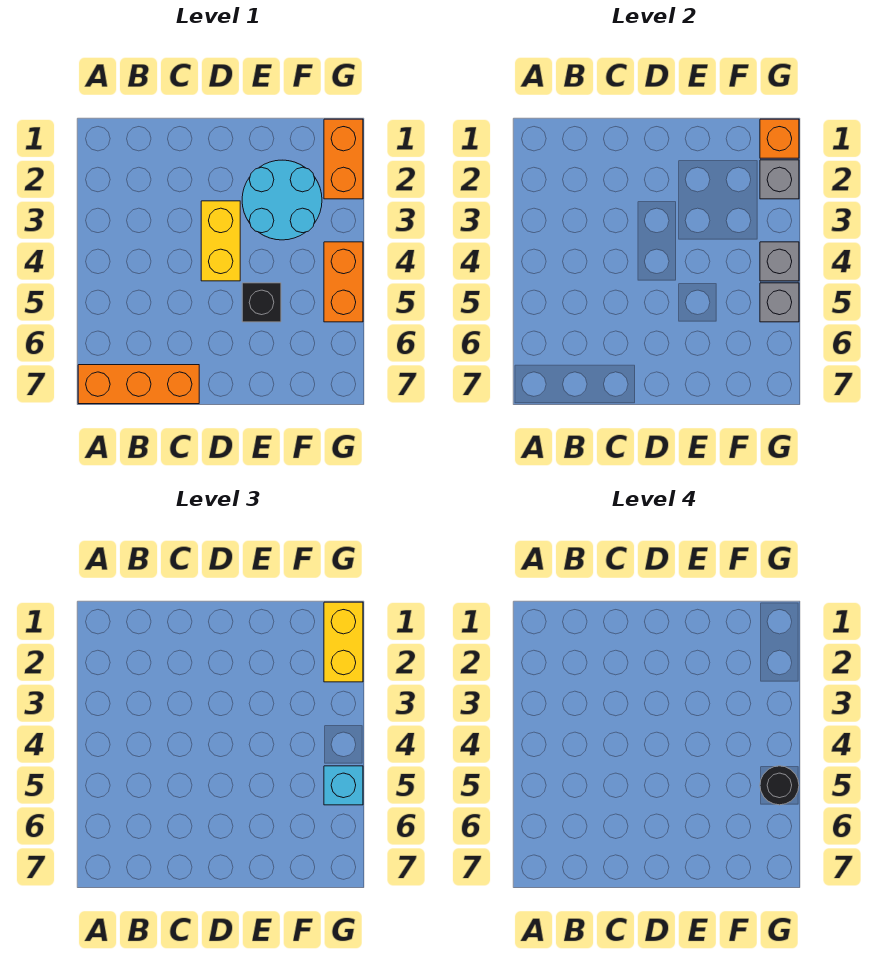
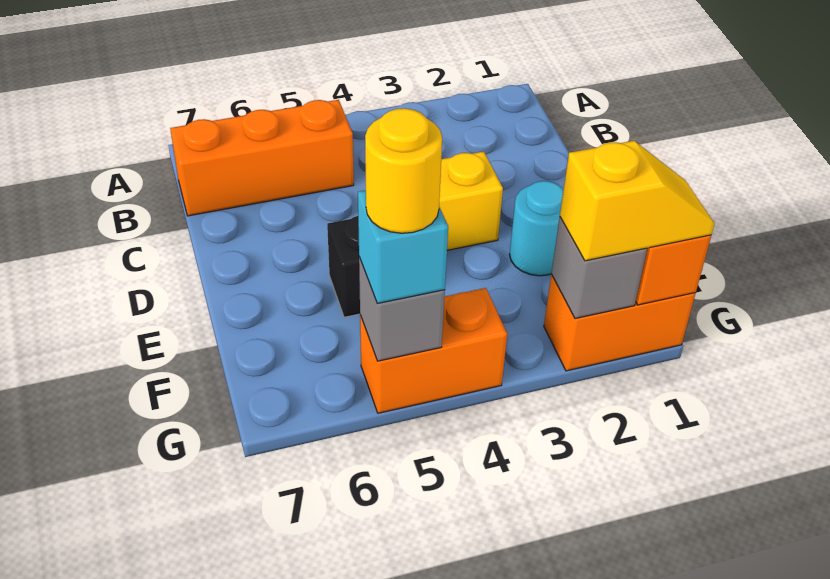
orange 1x3 brick [78,365,199,404] -> orange 1x3 brick turned to [170,100,354,216]
cyan 2x2 round brick [242,160,322,240] -> cyan 1x1 round brick [510,181,563,276]
yellow 1x2 brick [324,602,363,682] -> yellow 1x2 slope [560,141,714,261]
grey 1x1 brick [760,242,799,281] -> none
black 1x1 round brick [760,766,799,805] -> yellow 1x1 round brick [365,108,442,233]

